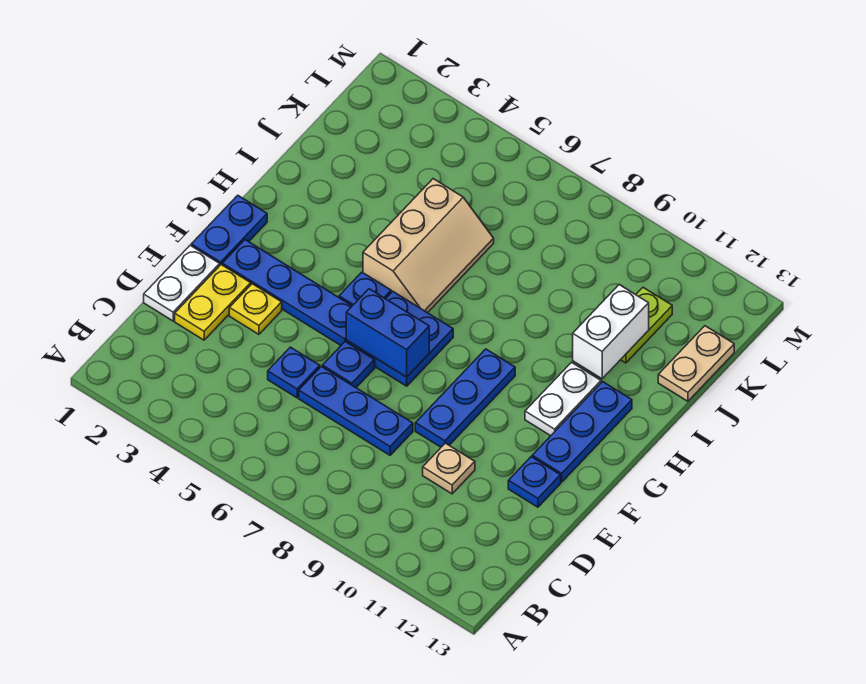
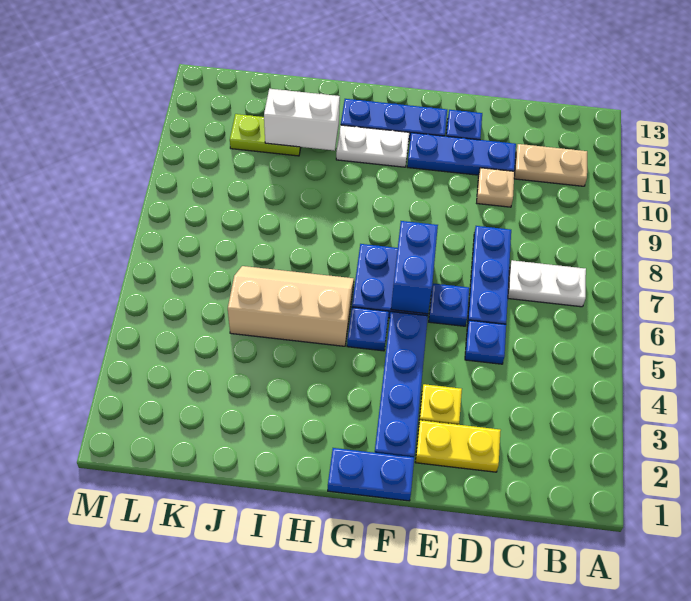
white 1x2 plate [144,245,220,321] -> white 1x2 plate moved to [508,260,586,307]
blue 1x3 plate [415,349,515,447] -> blue 1x3 plate moved to [407,133,516,175]
tan 1x2 plate [658,326,734,401] -> tan 1x2 plate moved to [514,144,587,186]

